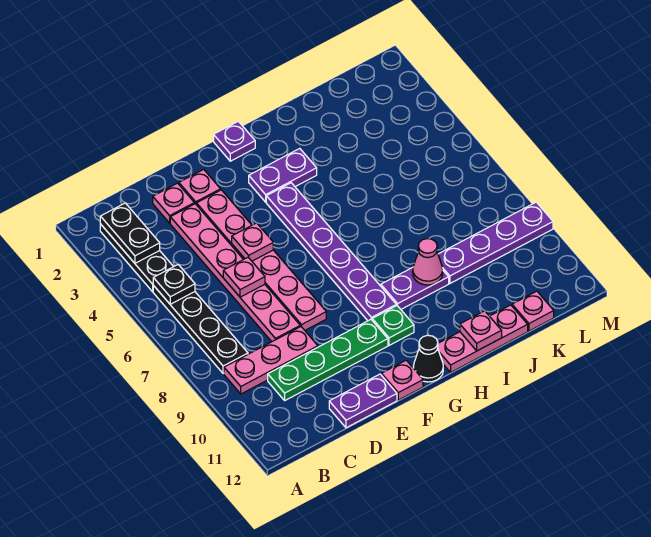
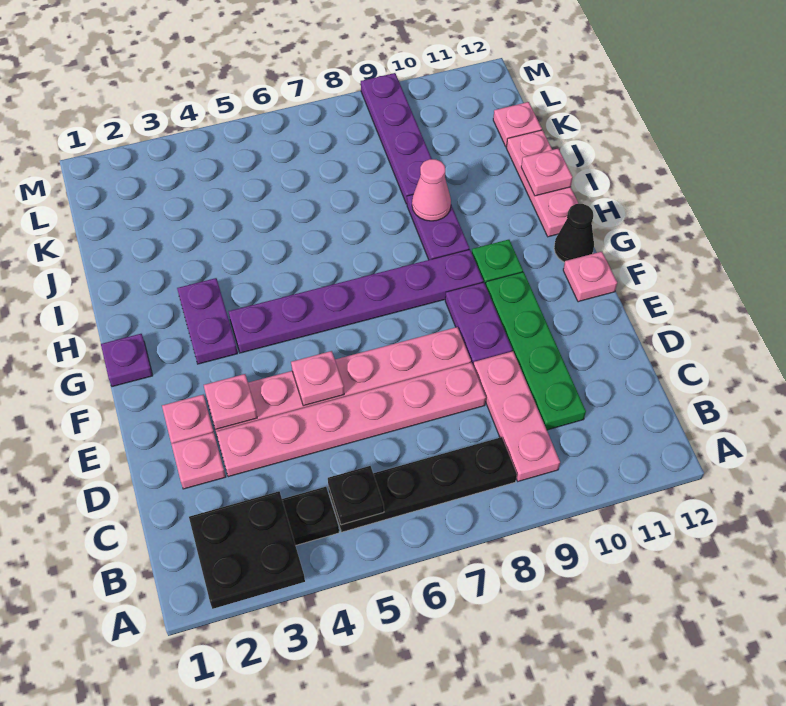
black 1x2 plate [100,203,160,263] -> black 2x2 plate [189,491,305,609]
pink 1x1 plate [223,257,265,297] -> pink 1x1 plate moved to [204,374,257,429]
purple 1x2 plate [329,374,397,428] -> purple 1x2 plate moved to [445,282,512,365]

